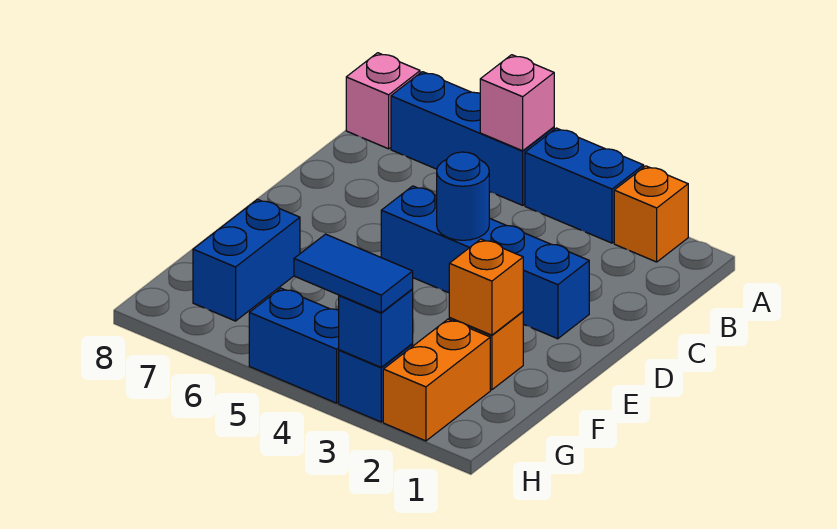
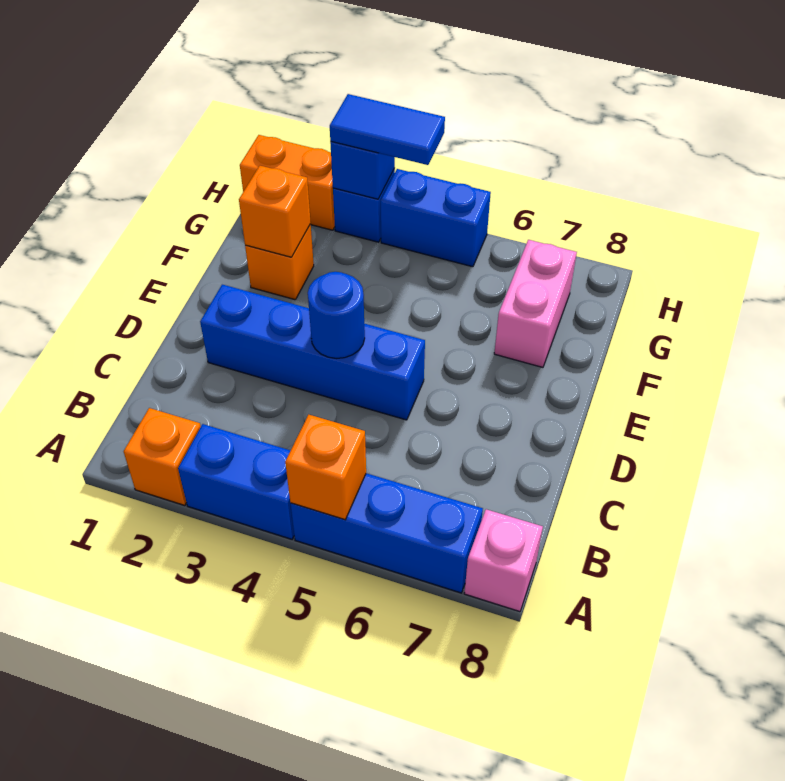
pink 1x1 brick [480,55,554,151] -> orange 1x1 brick [285,415,366,520]
blue 1x2 brick [193,199,300,321] -> pink 1x2 brick [494,240,577,367]
orange 1x2 brick [383,319,490,441] -> orange 1x2 brick turned to [240,135,335,230]

